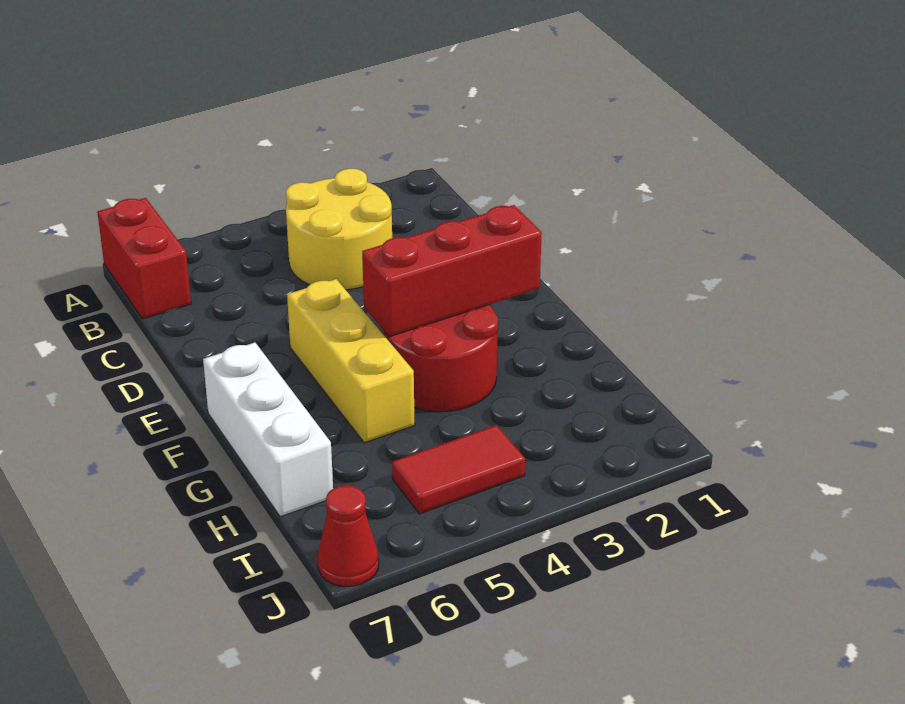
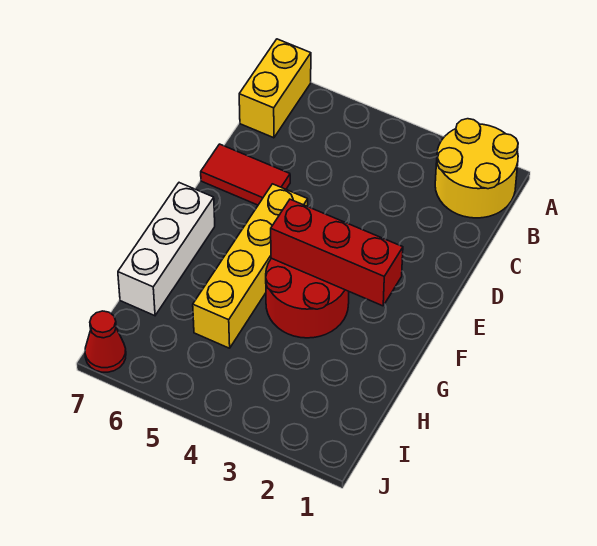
red 1x2 brick [97,198,191,319] -> yellow 1x2 brick [239,39,311,138]
yellow 2x2 round brick [286,169,392,290] -> yellow 2x2 round brick moved to [435,119,518,218]
yellow 1x3 brick [287,279,415,443] -> yellow 1x4 brick [193,184,308,348]
red 1x2 tile [392,425,525,514] -> red 1x2 tile moved to [201,144,290,205]

